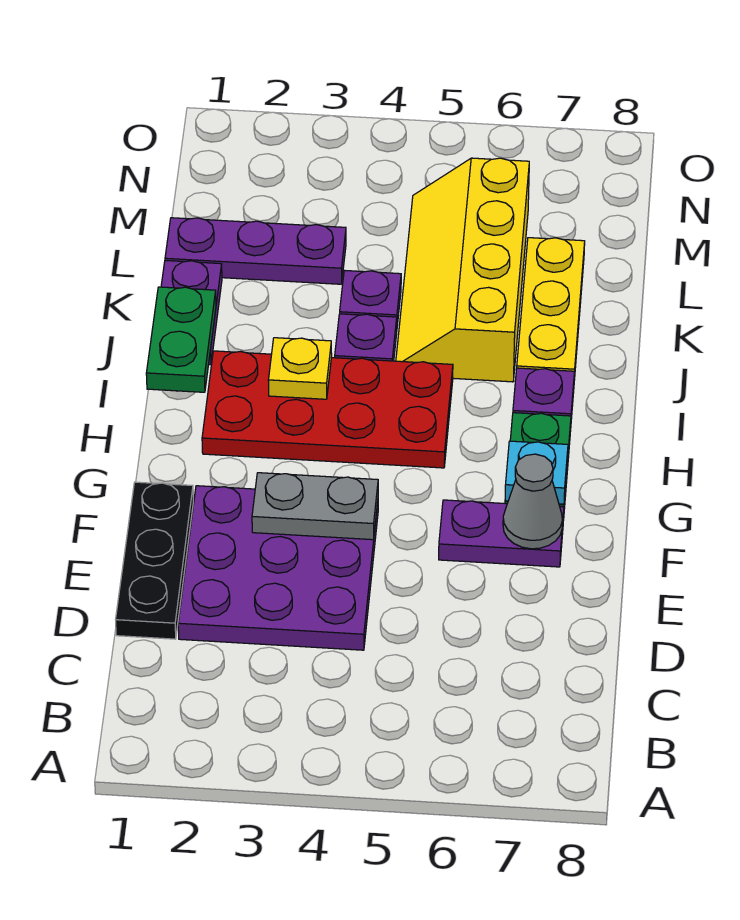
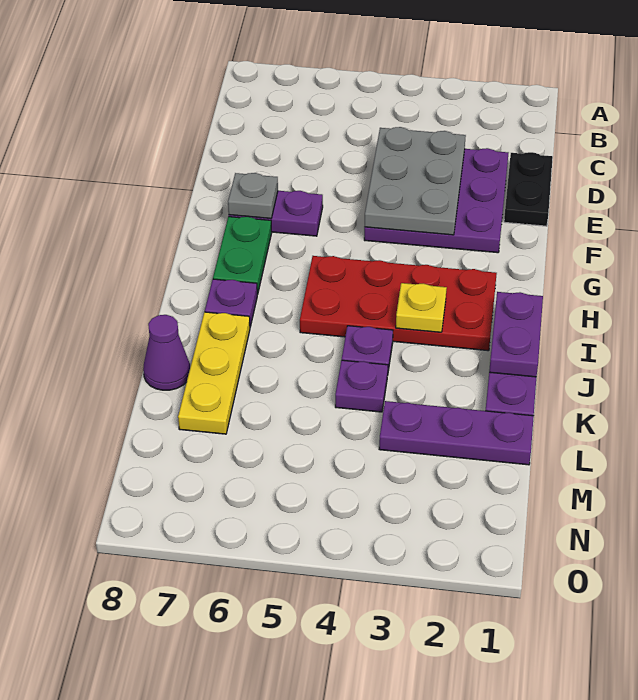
black 1x3 plate [116,482,193,639] -> black 1x2 plate [504,152,553,226]
grey 1x2 plate [252,473,378,540] -> grey 2x3 plate [364,127,466,235]
grey 1x1 cone [503,454,562,549] -> grey 1x1 plate [228,173,278,218]
cyan 1x1 plate [505,441,568,504] -> none
green 1x2 plate [146,287,216,392] -> purple 1x2 plate [489,292,543,377]
yellow 2x4 slope [396,158,529,382] -> none
none -> purple 1x1 cone [143,315,190,390]

